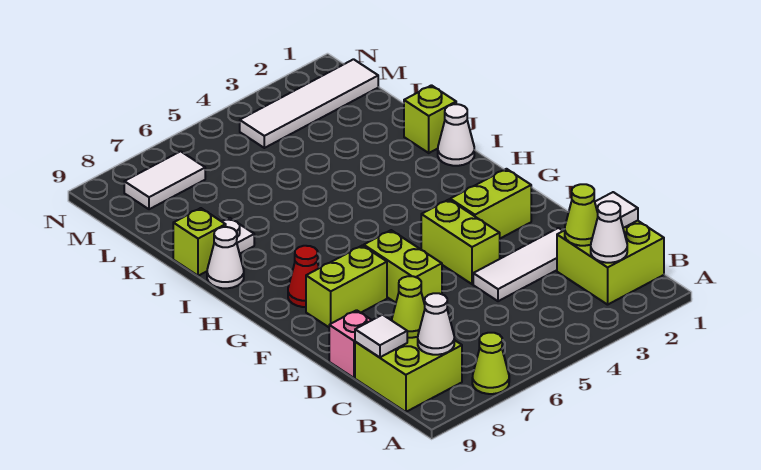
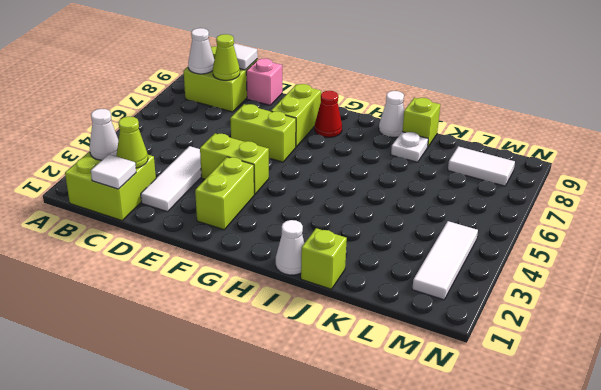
lime 1x1 cone [472,333,509,394] -> none
white 1x4 tile [240,59,378,148] -> white 1x3 tile [412,221,478,300]
white 1x2 tile [124,151,205,209] -> white 1x2 tile turned to [448,146,515,186]

